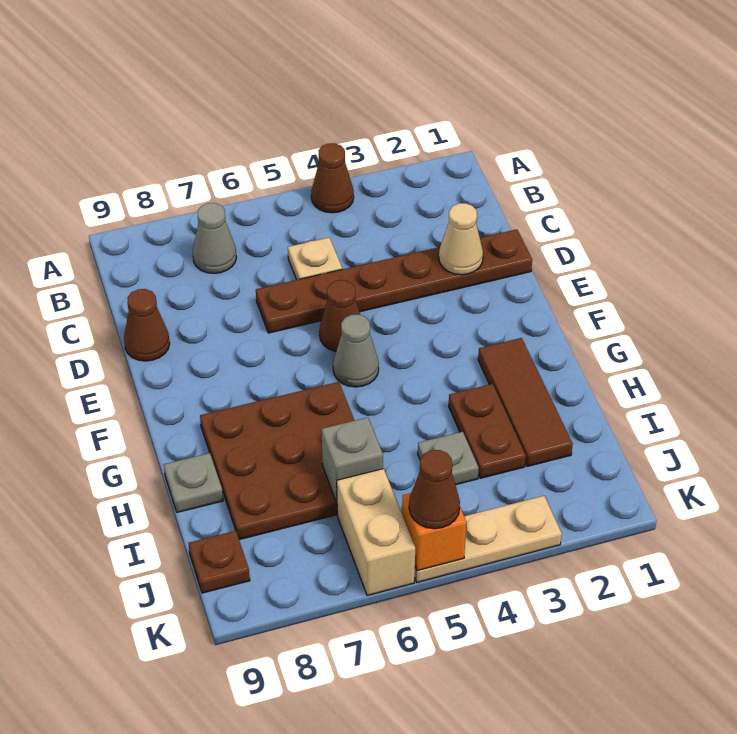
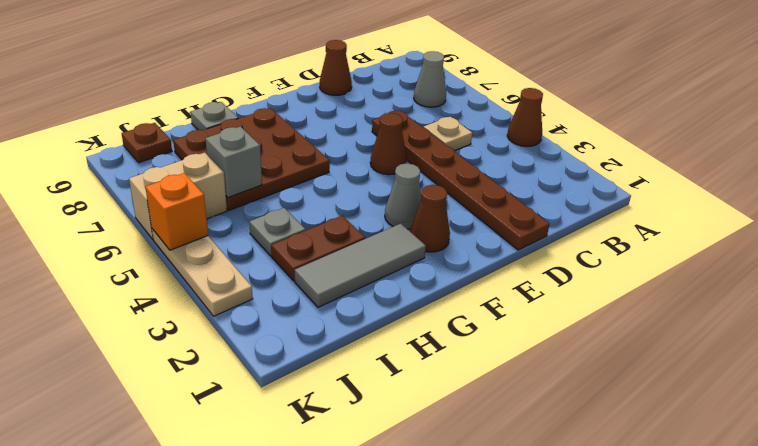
tan 1x1 cone [439,203,483,275] -> none
grey 1x1 cone [333,314,379,387] -> grey 1x1 cone moved to [385,163,421,229]
brown 1x3 tile [478,338,573,466] -> grey 1x3 tile [295,224,426,307]
brown 1x1 cone [409,450,460,529] -> brown 1x1 cone moved to [410,185,450,252]

